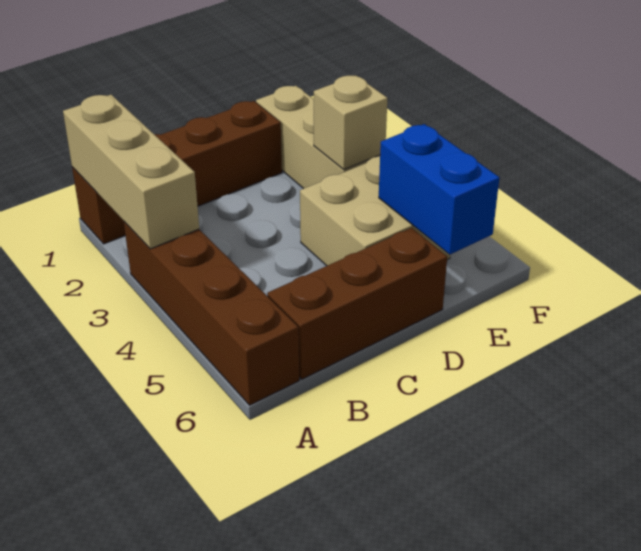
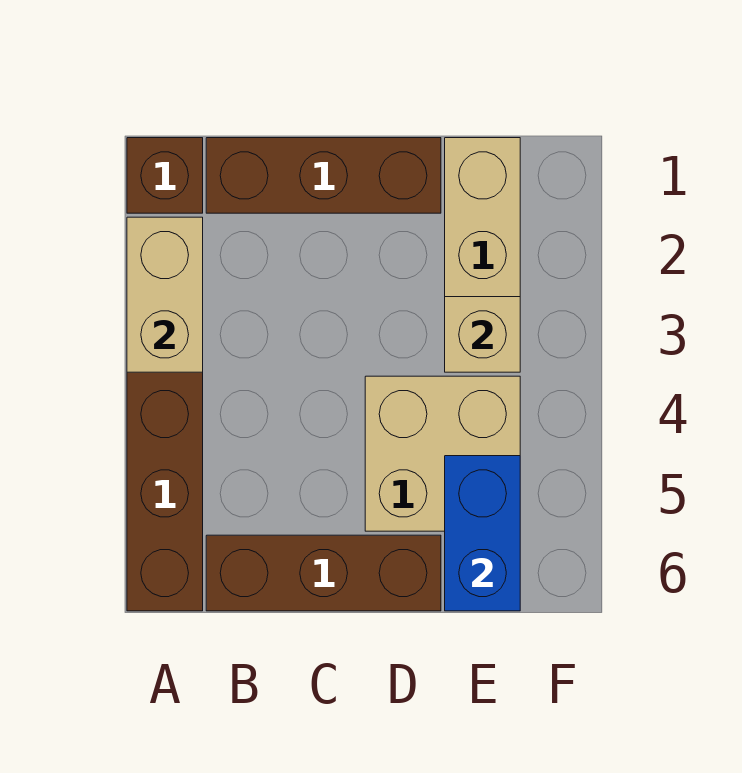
tan 1x3 brick [63,95,199,249] -> tan 1x2 brick [127,217,203,372]

